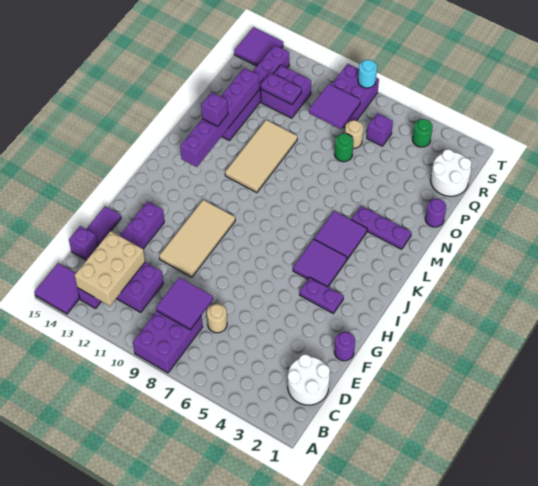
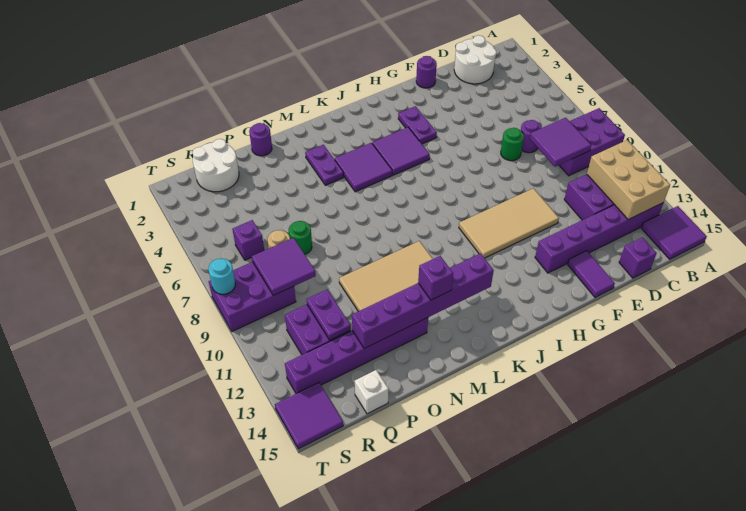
tan 2x3 brick [75,231,145,306] -> tan 2x3 brick turned to [587,140,670,220]
tan 1x1 round brick [207,304,227,333] -> purple 1x1 round brick [521,120,542,153]
purple 1x2 tile [87,206,121,246] -> purple 1x2 tile turned to [568,251,615,297]
purple 1x3 plate [351,206,411,249] -> purple 1x2 plate [305,145,344,185]
none -> white 1x1 brick [355,370,389,414]
green 1x1 round brick [413,119,433,147] -> green 1x1 round brick moved to [501,128,524,161]

